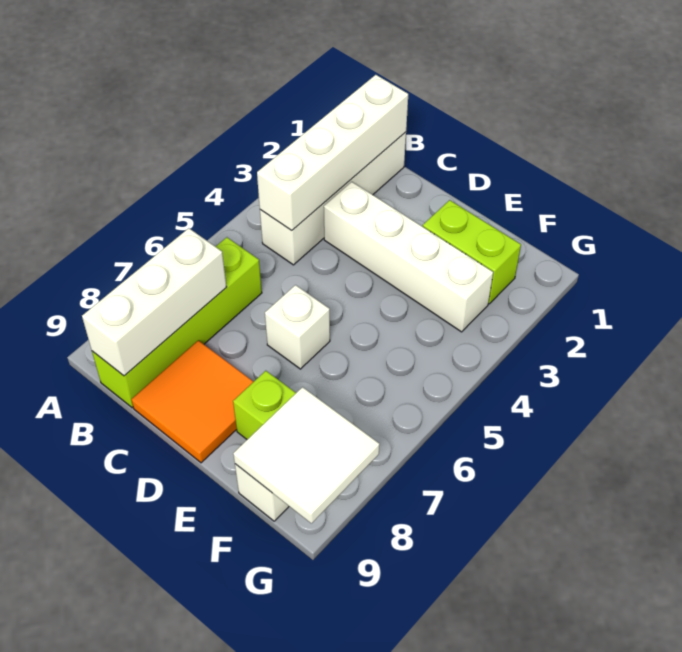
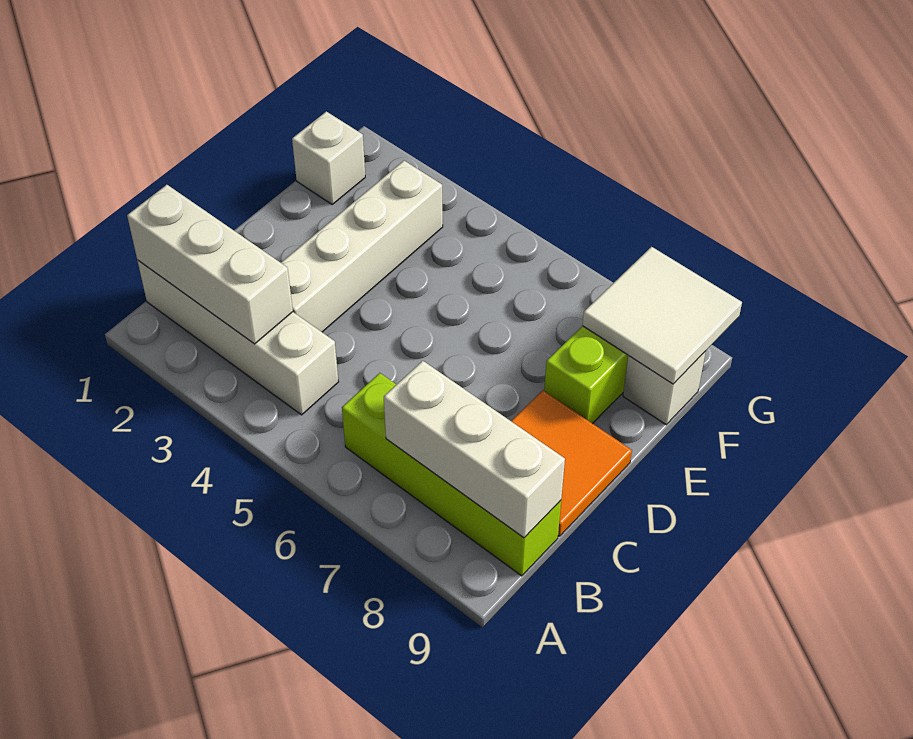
white 1x4 brick [257,75,408,230] -> white 1x3 brick [127,185,293,344]
white 1x1 brick [265,285,330,369] -> white 1x1 brick moved to [292,111,365,204]
lime 1x2 brick [423,200,521,304] -> none

